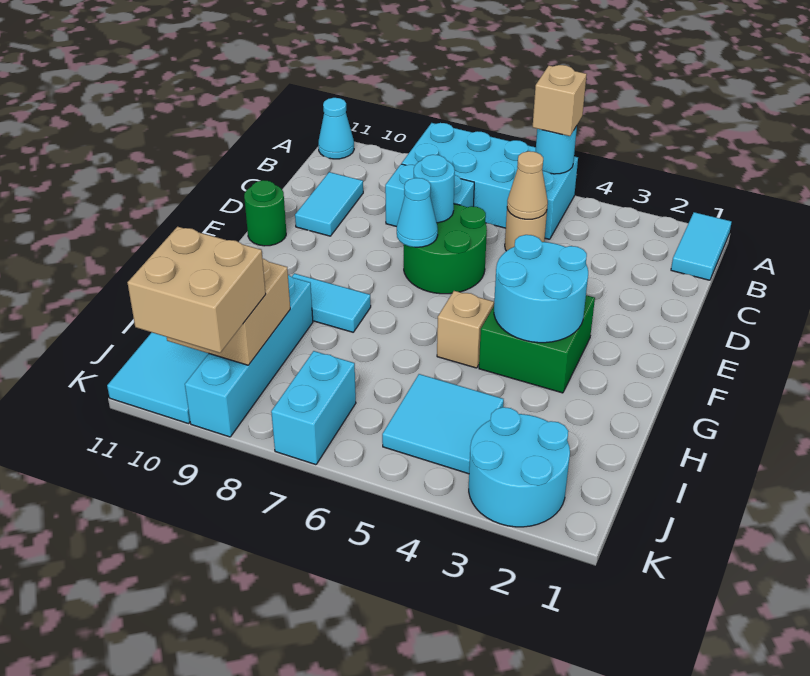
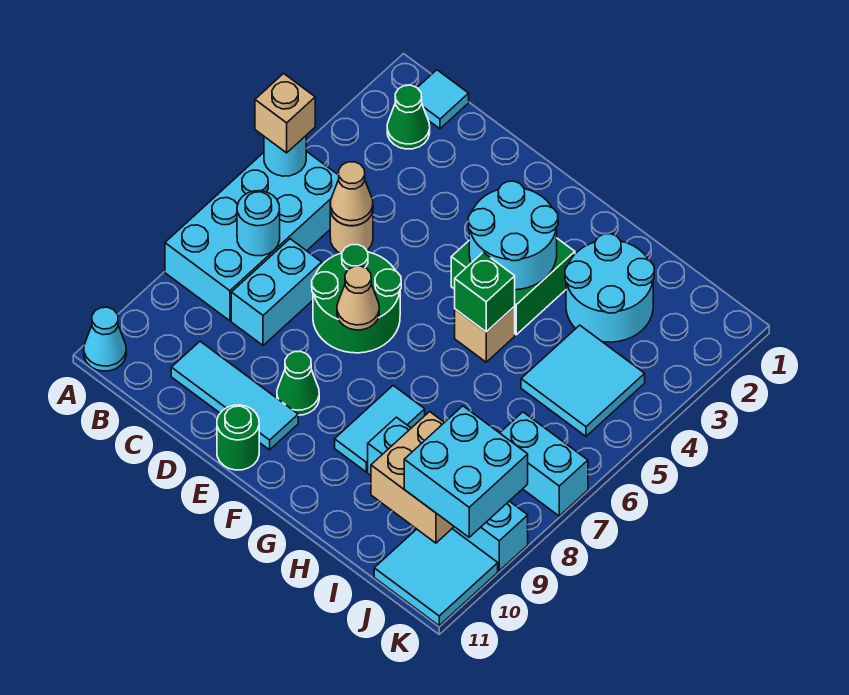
cyan 1x2 tile [671,212,731,280] -> cyan 1x1 tile [417,70,469,129]
none -> green 1x1 cone [387,85,430,149]
cyan 1x2 tile [295,172,363,236] -> cyan 1x3 tile [171,341,298,450]
cyan 1x1 round brick [414,155,455,223] -> cyan 1x1 round brick moved to [237,191,280,256]
cyan 1x1 cone [397,178,438,247] -> tan 1x1 cone [337,266,379,330]
none -> green 1x1 cone [277,352,319,415]
none -> green 1x1 brick [455,253,515,332]
cyan 2x2 round brick [469,407,570,527] -> cyan 2x2 round brick moved to [565,234,654,342]
tan 2x2 brick [127,227,266,353] -> cyan 2x2 brick [404,406,528,537]

